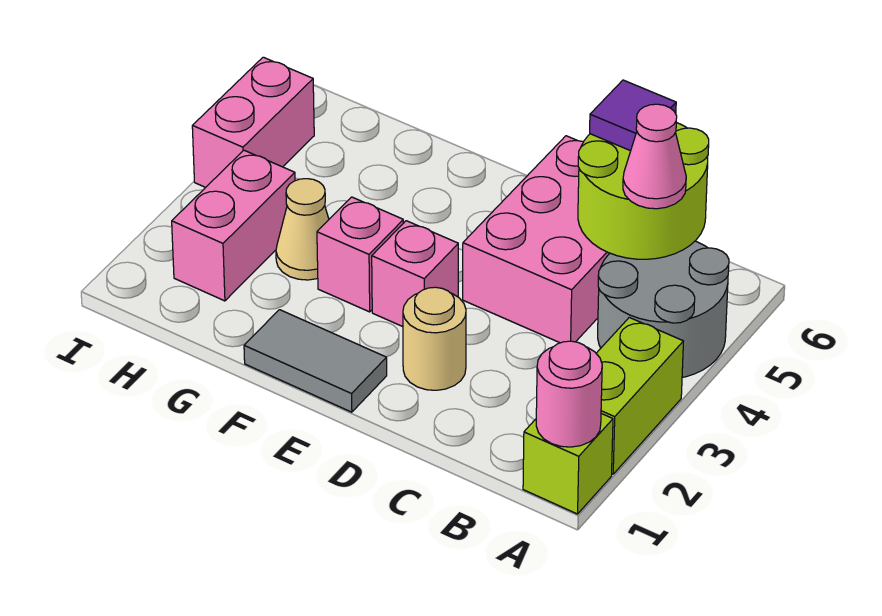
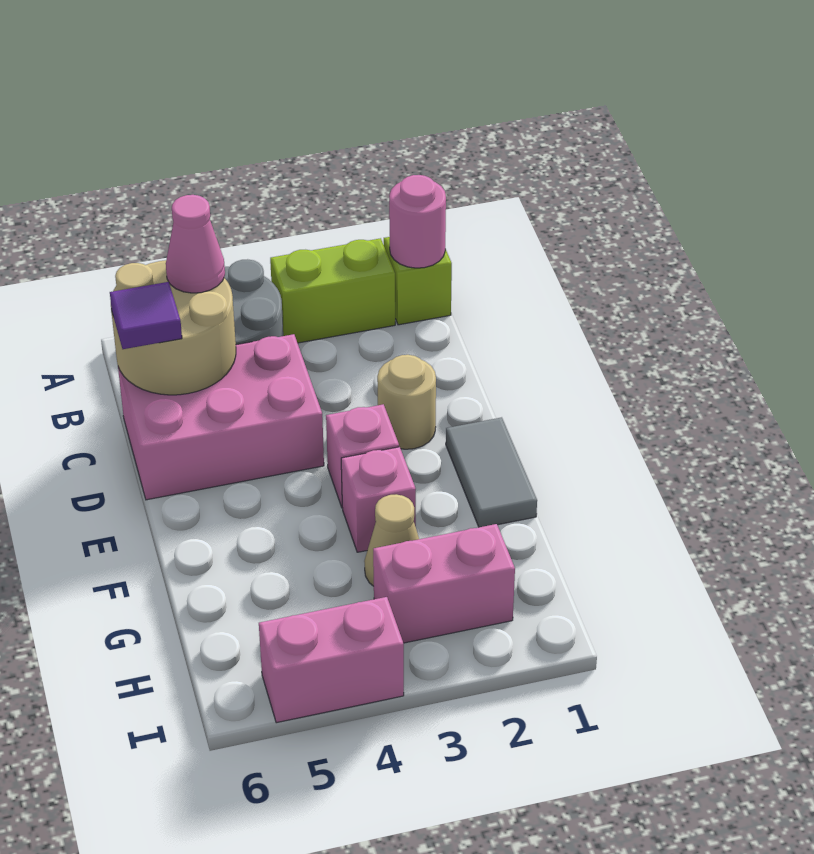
lime 2x2 round brick [578,122,709,259] -> tan 2x2 round brick [111,260,236,395]

